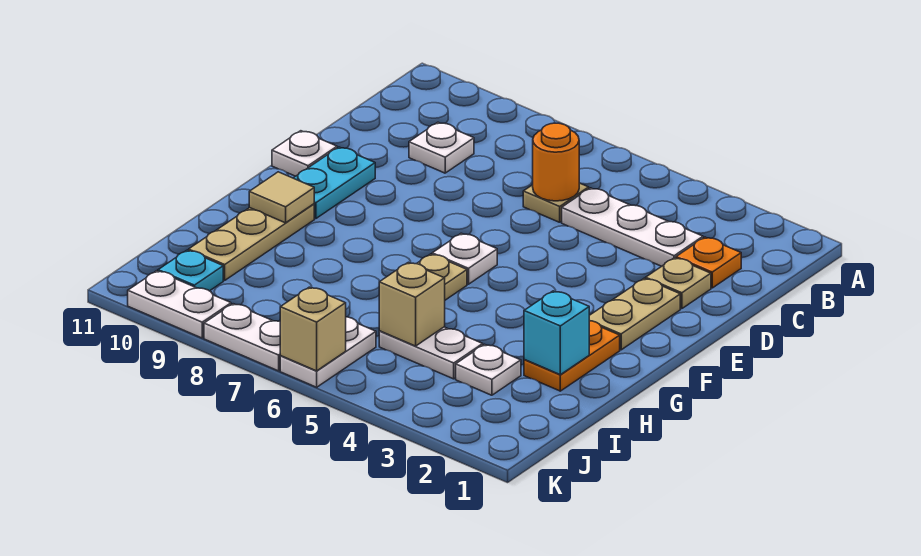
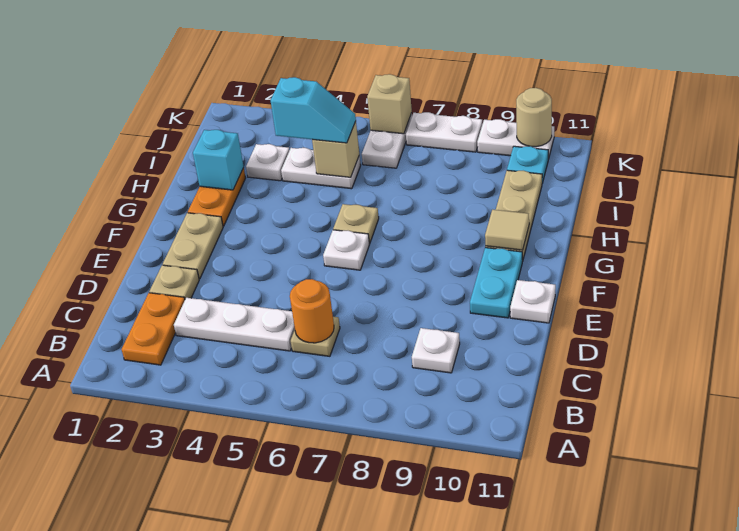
orange 1x1 plate [676,237,741,288] -> orange 1x2 plate [122,293,185,365]
none -> cyan 1x2 slope [271,77,356,143]
none -> tan 1x1 round brick [516,88,552,147]

